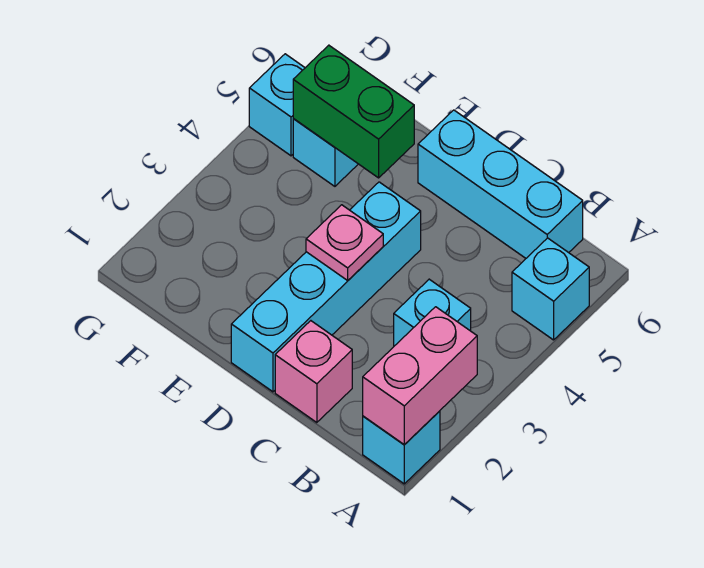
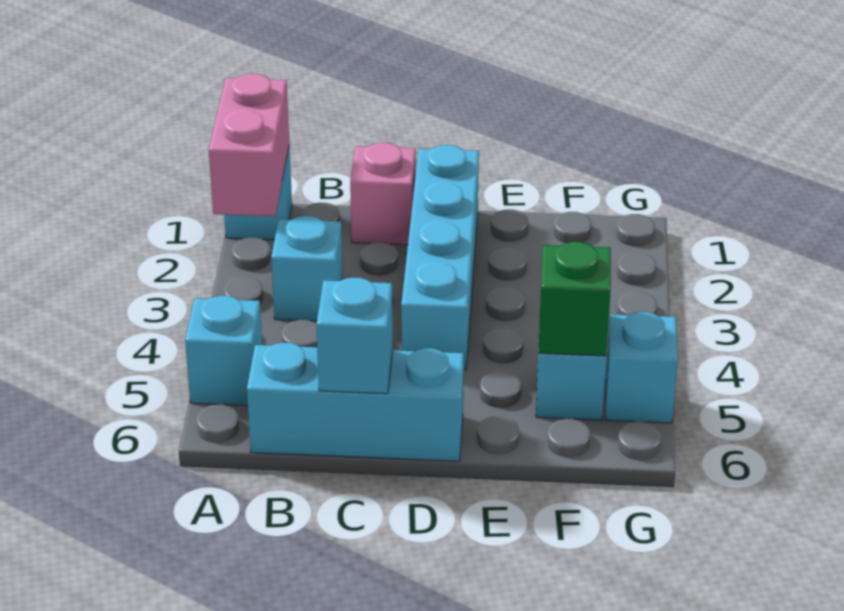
none -> cyan 1x1 brick [316,277,393,394]
pink 1x1 plate [306,205,383,280] -> none
green 1x2 brick [293,45,414,178] -> green 1x1 brick [538,242,611,356]

